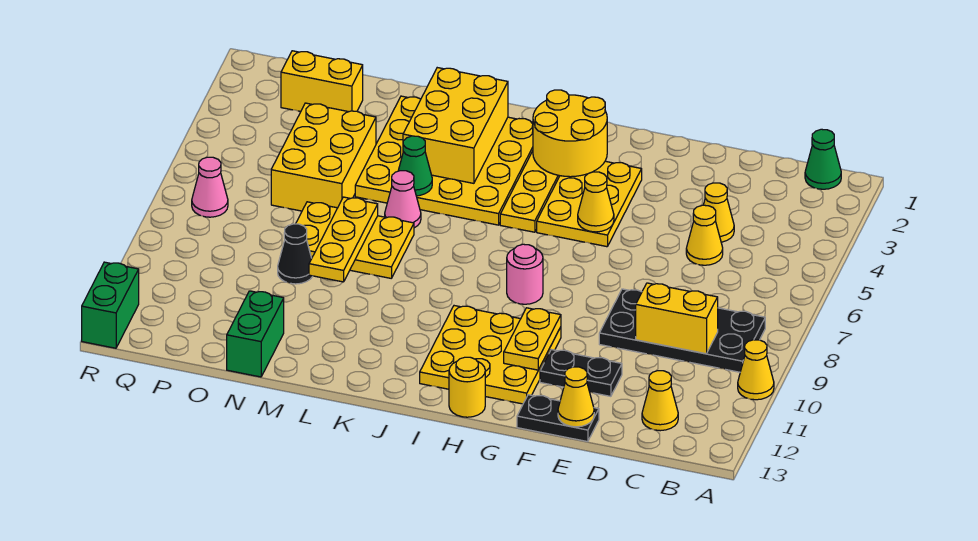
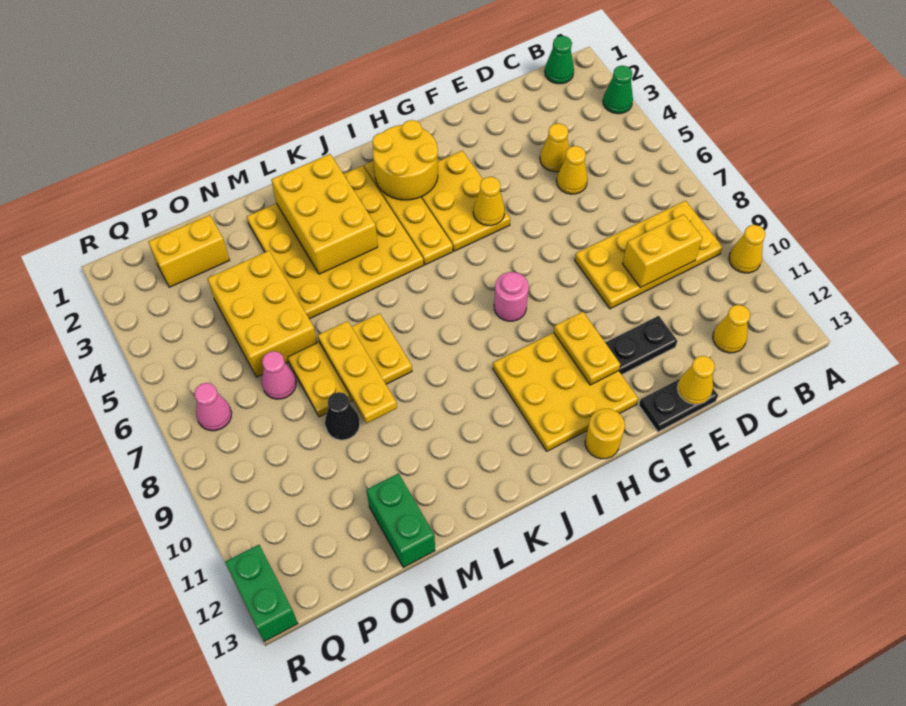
black 2x4 plate [599,289,765,372] -> yellow 2x4 plate [575,201,723,309]
green 1x1 cone [398,136,432,196] -> green 1x1 cone moved to [603,66,633,114]
pink 1x1 cone [385,171,421,228] -> pink 1x1 cone moved to [262,351,296,399]

